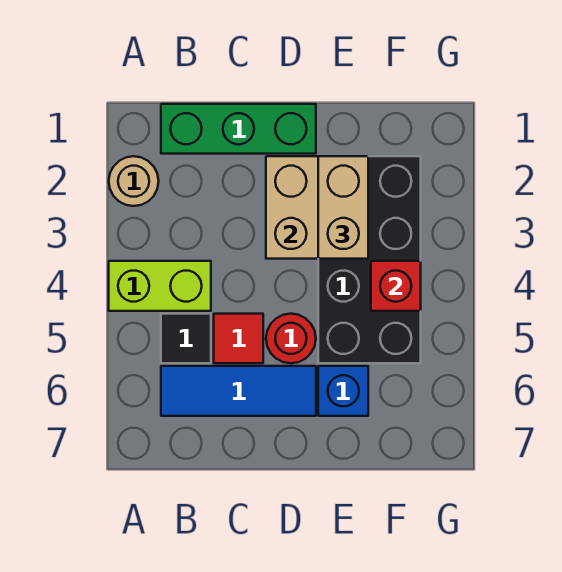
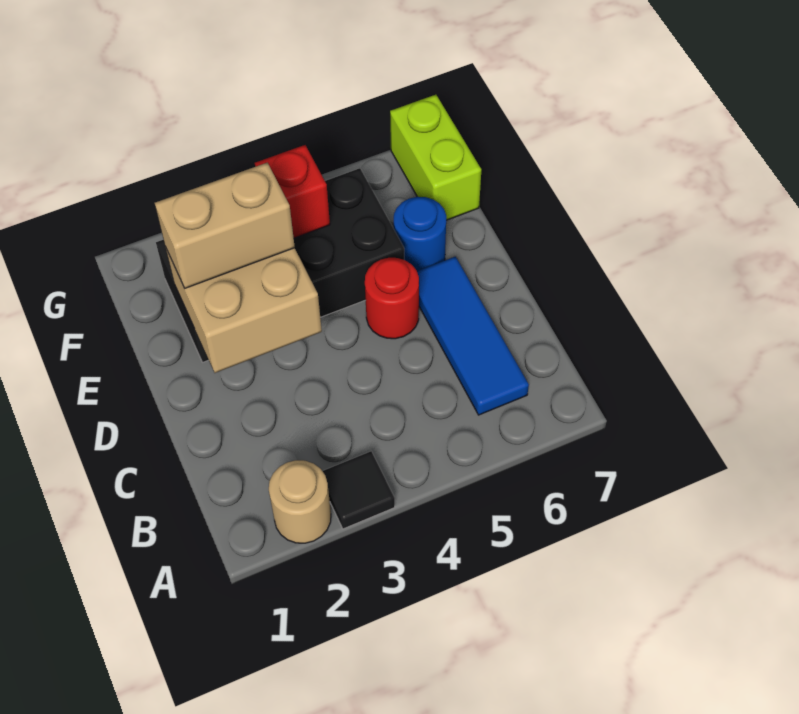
lime 1x2 brick [109,261,211,311] -> lime 1x2 brick moved to [390,95,481,220]
green 1x3 brick [161,104,316,154] -> none
black 1x1 tile [161,314,211,363] -> black 1x1 tile moved to [323,451,395,529]
red 1x1 tile [214,314,263,363] -> none
blue 1x1 brick [318,366,368,416] -> blue 1x1 round brick [394,197,446,271]

